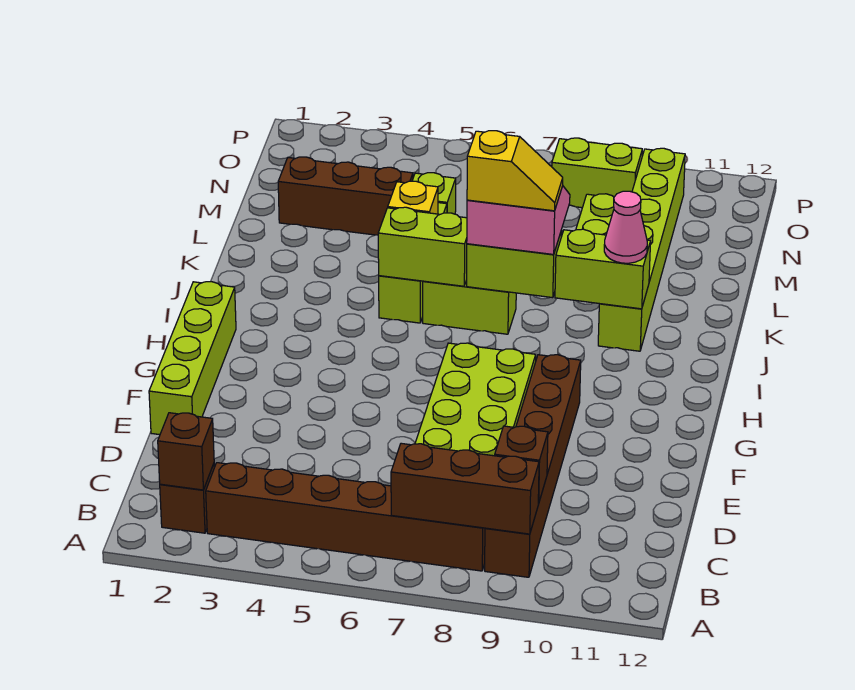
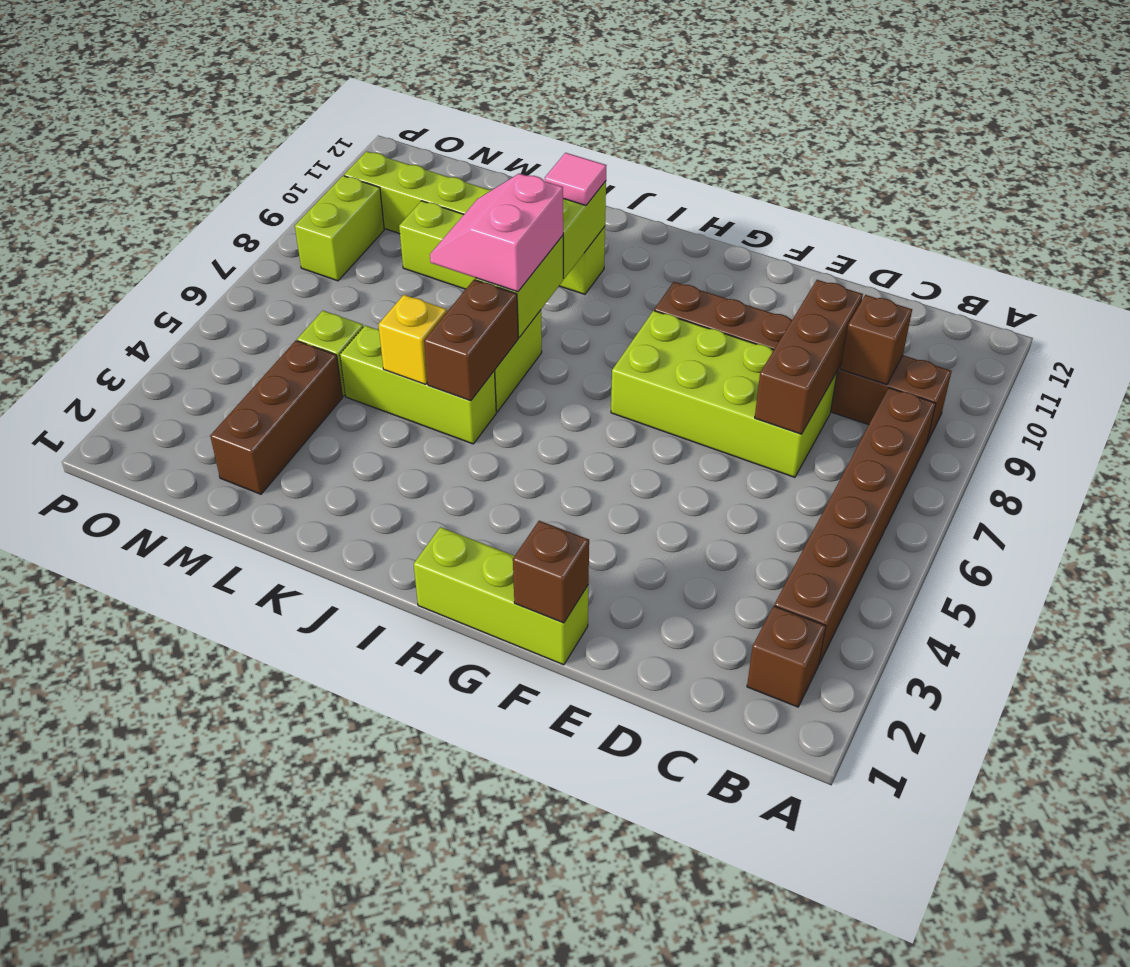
brown 1x1 brick [158,413,214,490] -> brown 1x1 brick moved to [513,521,589,623]
brown 1x3 brick [391,443,539,534] -> brown 1x3 brick moved to [755,280,863,434]
lime 1x4 brick [149,282,236,435] -> lime 1x3 brick [414,527,588,665]
lime 1x2 brick [378,207,467,286] -> brown 1x2 brick [424,280,518,401]
yellow 1x2 slope [467,131,563,211] -> none
pink 1x1 cone [604,191,647,263] -> pink 1x1 tile [545,153,607,205]

